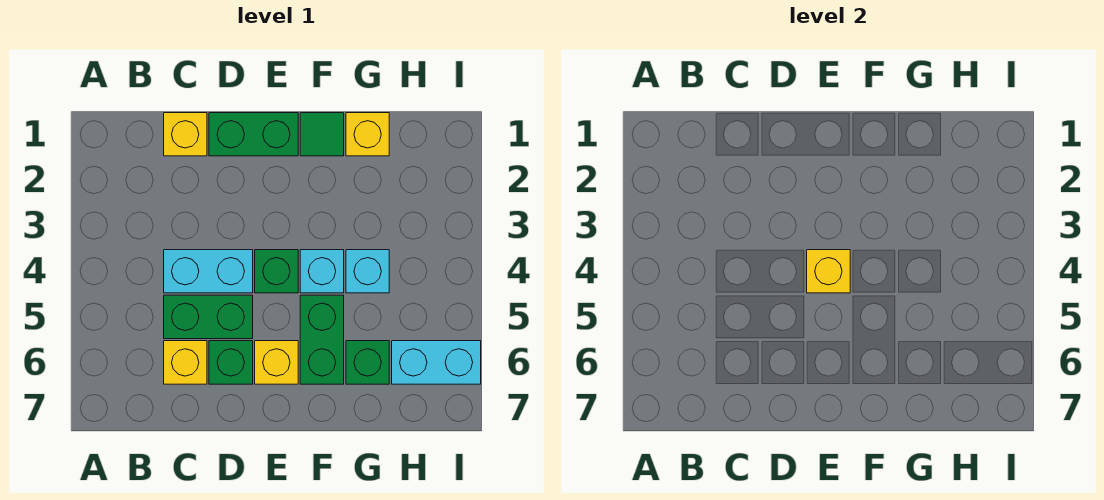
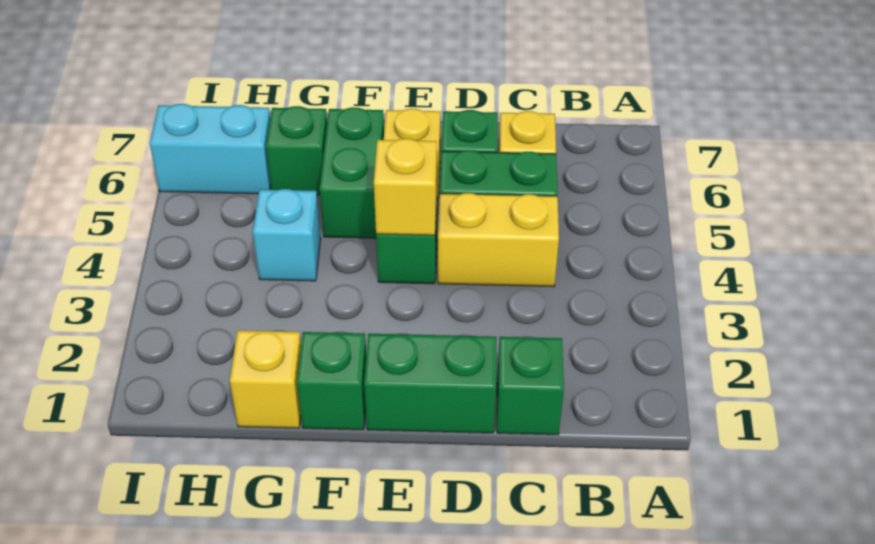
yellow 1x1 brick [164,113,207,156] -> green 1x1 brick [497,337,564,435]
cyan 1x2 brick [164,250,253,293] -> yellow 1x2 brick [438,193,559,287]
green 1x1 tile [300,113,344,156] -> green 1x1 brick [297,332,366,430]
cyan 1x1 brick [300,250,344,293] -> none

